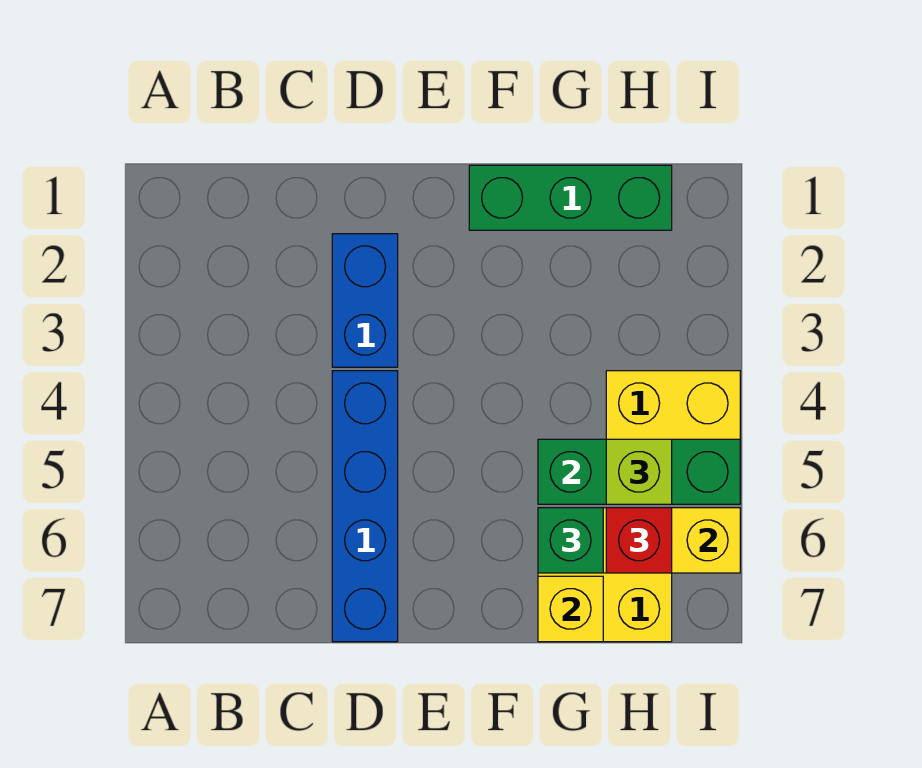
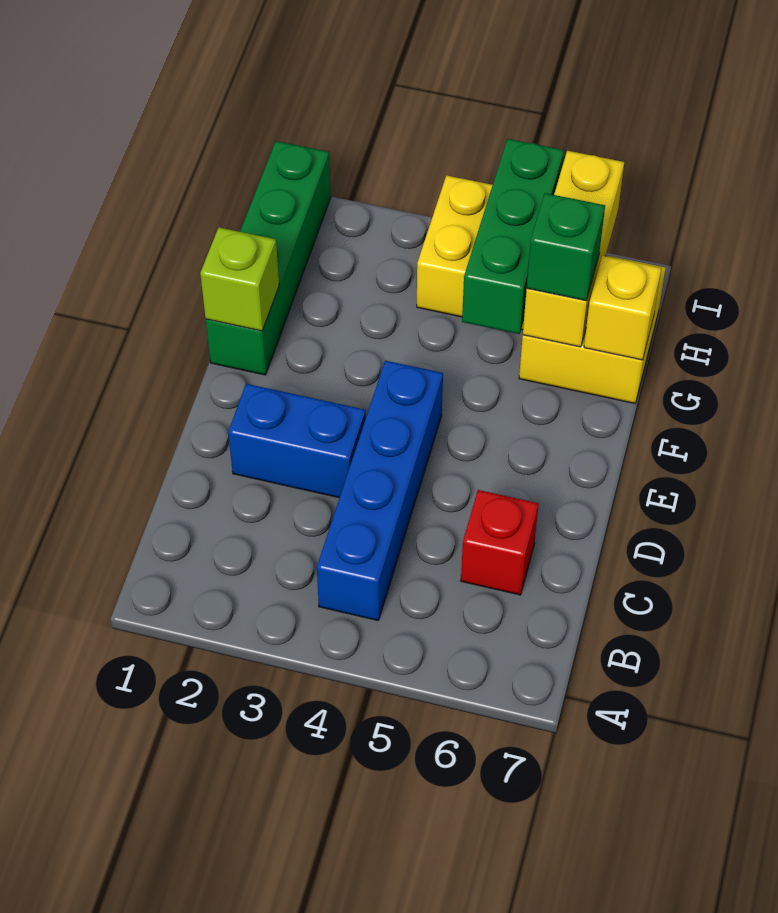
blue 1x4 brick [332,371,398,642] -> blue 1x4 brick turned to [317,361,443,620]
green 1x3 brick [469,165,672,230] -> green 1x4 brick [206,141,331,375]
lime 1x1 brick [606,439,672,504] -> lime 1x1 brick moved to [200,228,279,331]
red 1x1 brick [606,508,672,573] -> red 1x1 brick moved to [461,490,539,595]

